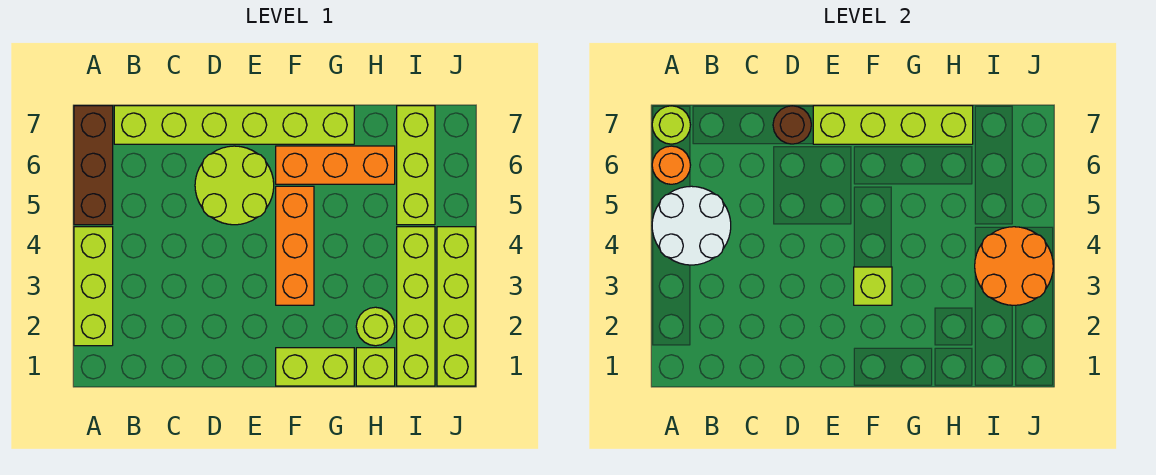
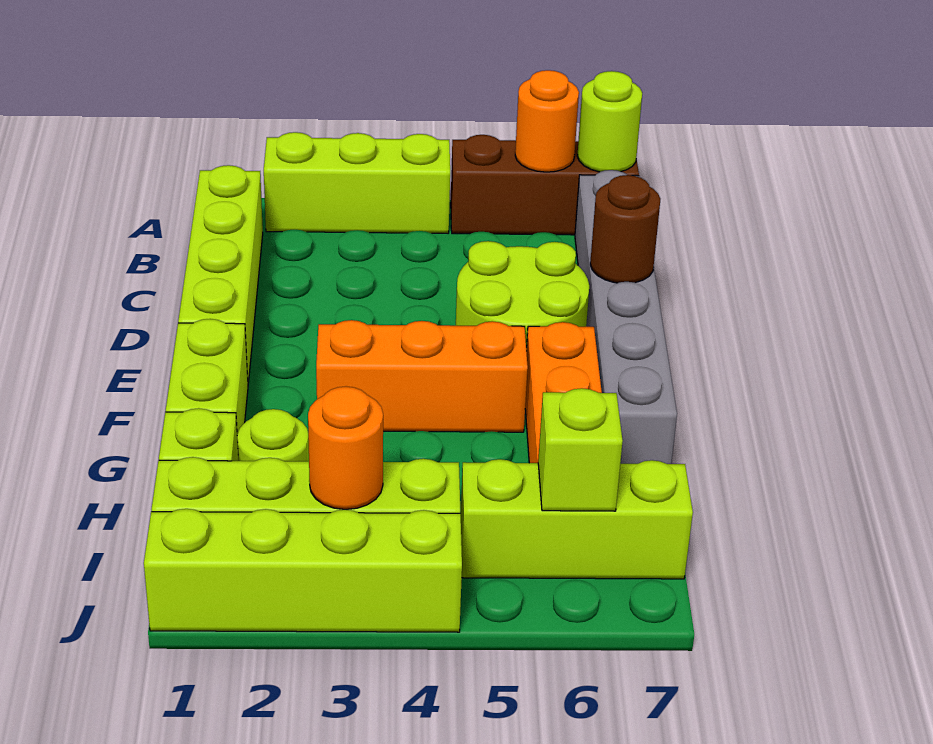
white 2x2 round brick [652,186,731,265] -> none
lime 1x6 brick [114,106,354,144] -> grey 1x6 brick [575,170,677,464]
lime 1x4 brick [813,106,973,144] -> lime 1x4 brick moved to [178,165,263,383]
lime 1x1 brick [854,267,892,305] -> lime 1x1 brick moved to [538,388,623,511]
orange 2x2 round brick [975,227,1053,305] -> orange 1x1 round brick [308,386,383,509]

